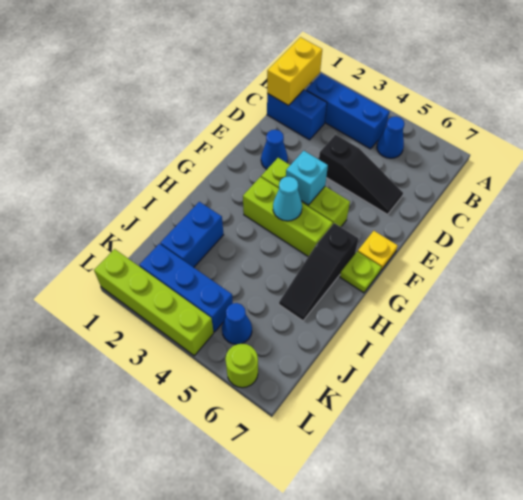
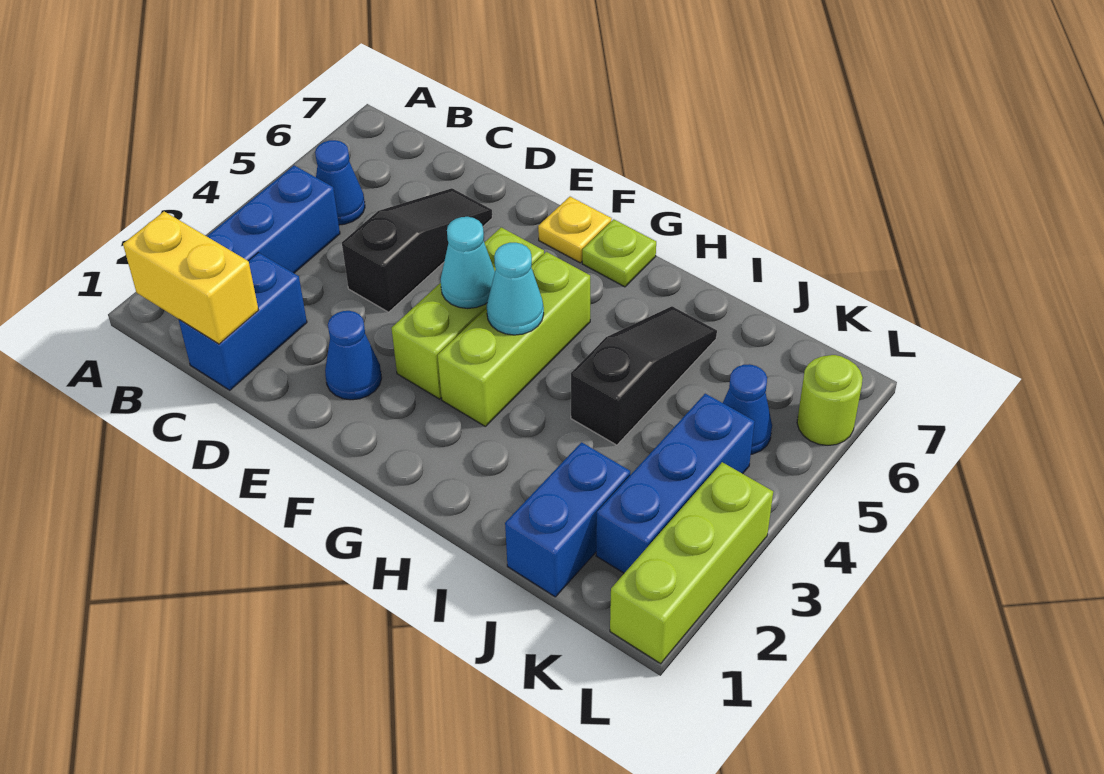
cyan 1x1 brick [286,151,328,205] -> cyan 1x1 cone [441,217,495,309]
black 1x3 slope [279,223,359,321] -> black 1x3 slope turned to [571,306,717,445]
blue 1x2 brick [160,202,223,267] -> blue 1x2 brick turned to [505,442,630,597]
lime 1x4 brick [94,249,214,356] -> lime 1x3 brick [610,462,773,664]

